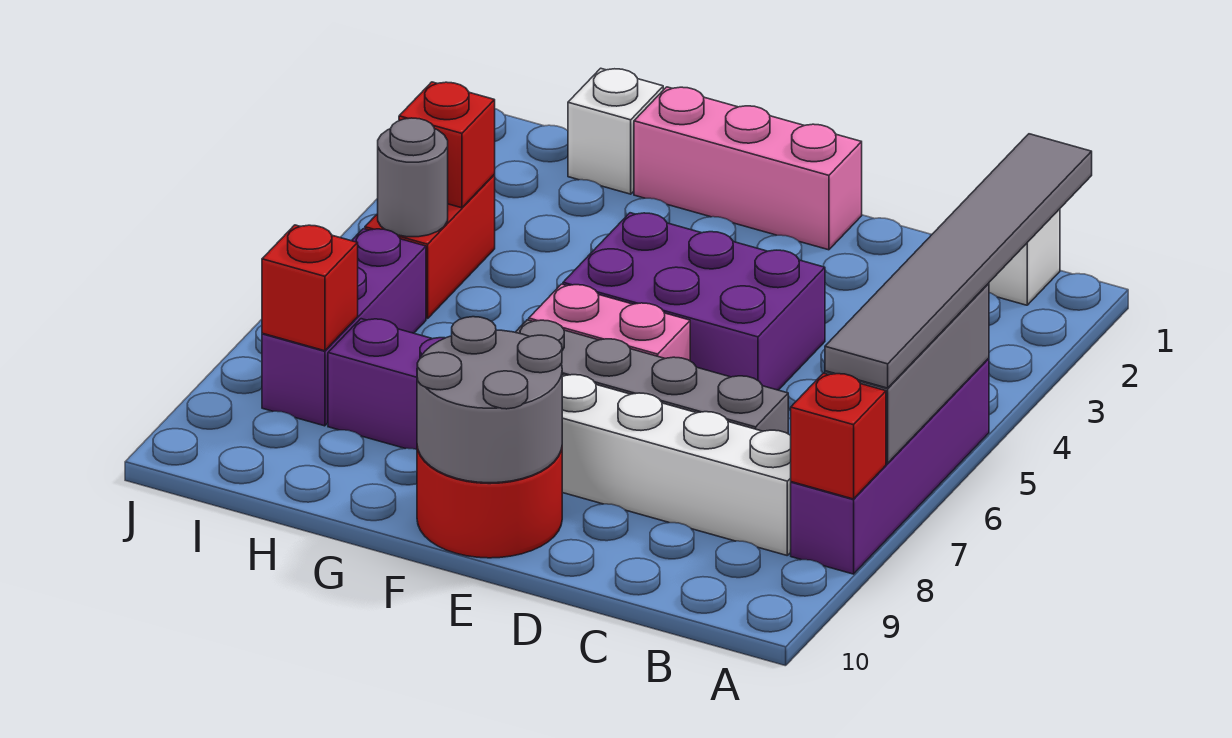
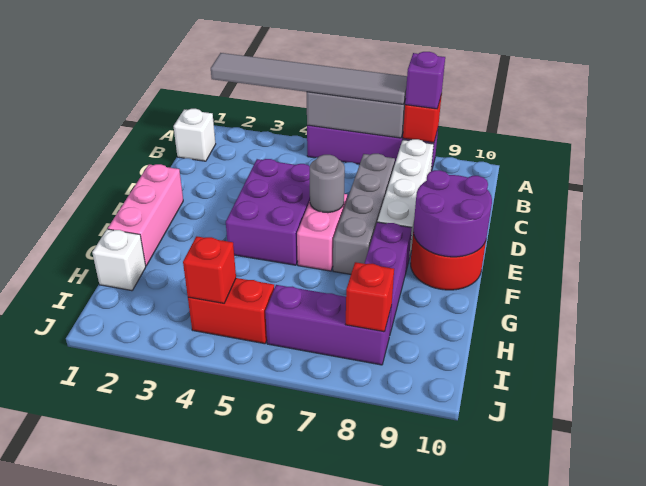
none -> purple 1x1 brick [405,52,445,109]
grey 2x2 round brick [417,317,562,483] -> purple 2x2 round brick [413,170,492,257]
grey 1x1 round brick [378,118,448,237] -> grey 1x1 round brick moved to [310,155,345,213]

